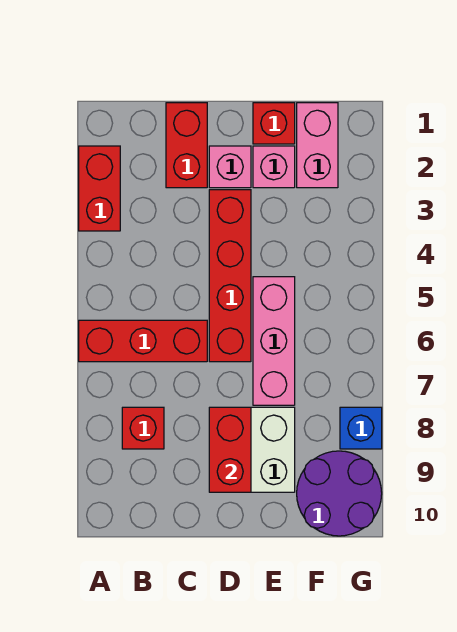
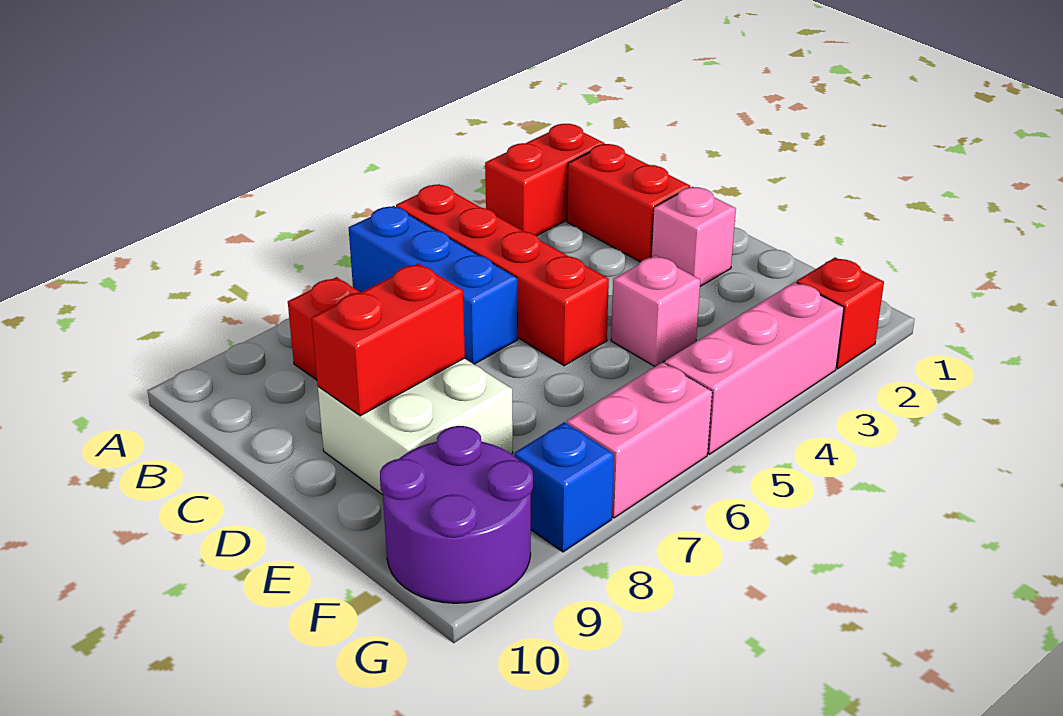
red 1x3 brick [79,320,207,362] -> blue 1x3 brick [349,206,518,364]
red 1x2 brick [166,103,207,188] -> red 1x2 brick turned to [567,144,690,262]
red 1x4 brick [209,190,251,362] -> red 1x4 brick turned to [396,184,609,366]
red 1x1 brick [253,103,295,144] -> red 1x1 brick moved to [796,257,884,369]
pink 1x1 brick [253,146,295,188] -> pink 1x1 brick moved to [611,256,700,366]
pink 1x3 brick [253,277,295,405] -> pink 1x3 brick moved to [665,282,844,454]
pink 1x2 brick [297,103,338,188] -> pink 1x2 brick moved to [567,362,712,518]

